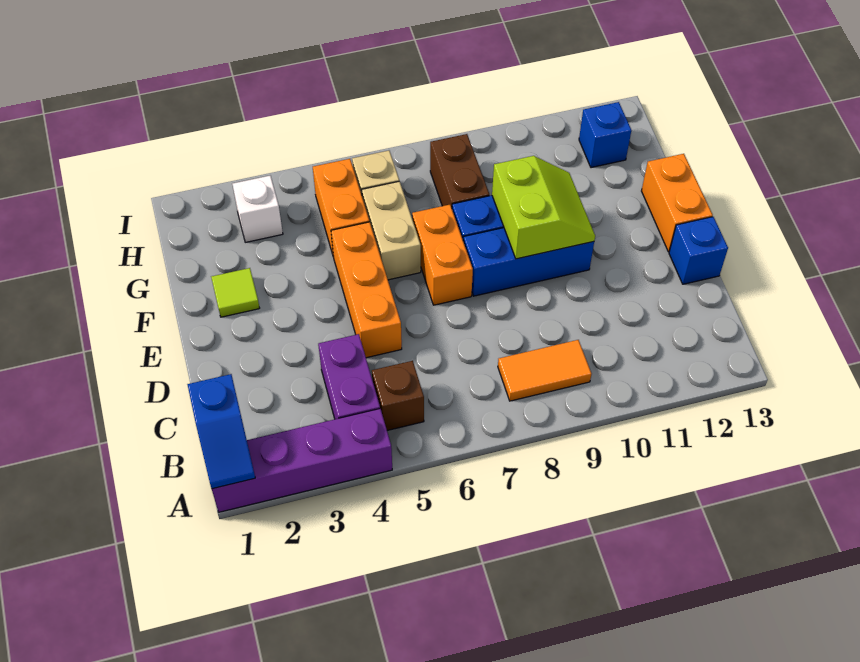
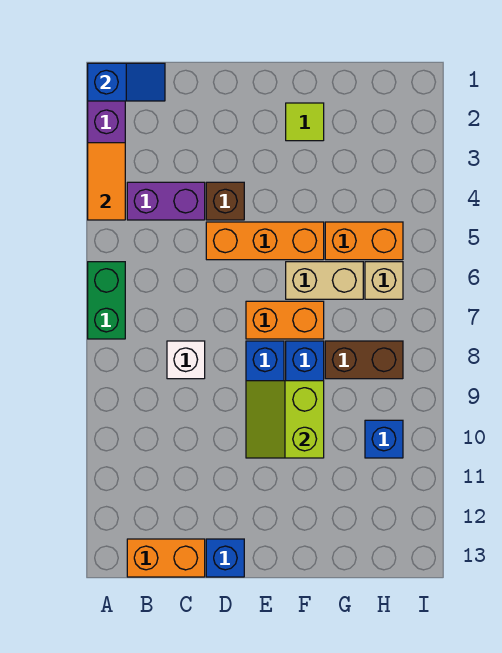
blue 1x2 slope [187,374,255,489] -> blue 1x2 slope turned to [88,63,165,101]
none -> green 1x2 brick [88,262,125,339]
brown 1x1 brick [372,361,424,431] -> brown 1x1 brick moved to [206,182,244,220]
orange 1x2 tile [498,340,591,401] -> orange 1x2 tile moved to [88,143,125,220]
lime 2x2 slope [492,156,595,259] -> lime 2x2 slope turned to [246,381,324,458]
orange 1x2 brick [642,154,713,252] -> orange 1x2 brick moved to [127,539,205,577]
white 1x1 brick [232,176,283,242] -> white 1x1 brick moved to [167,341,205,379]
blue 1x1 brick [579,102,631,168] -> blue 1x1 brick moved to [365,420,403,458]

